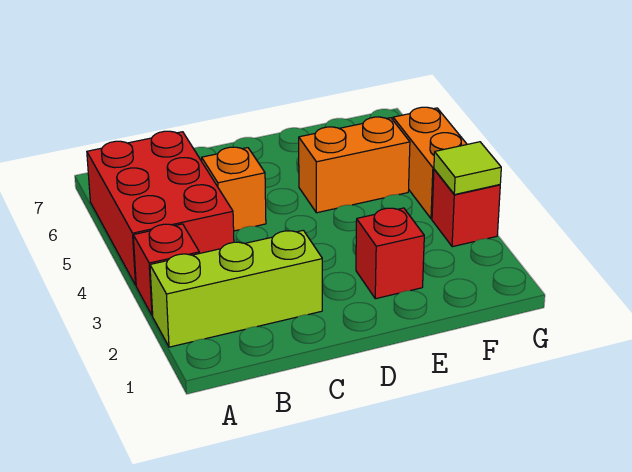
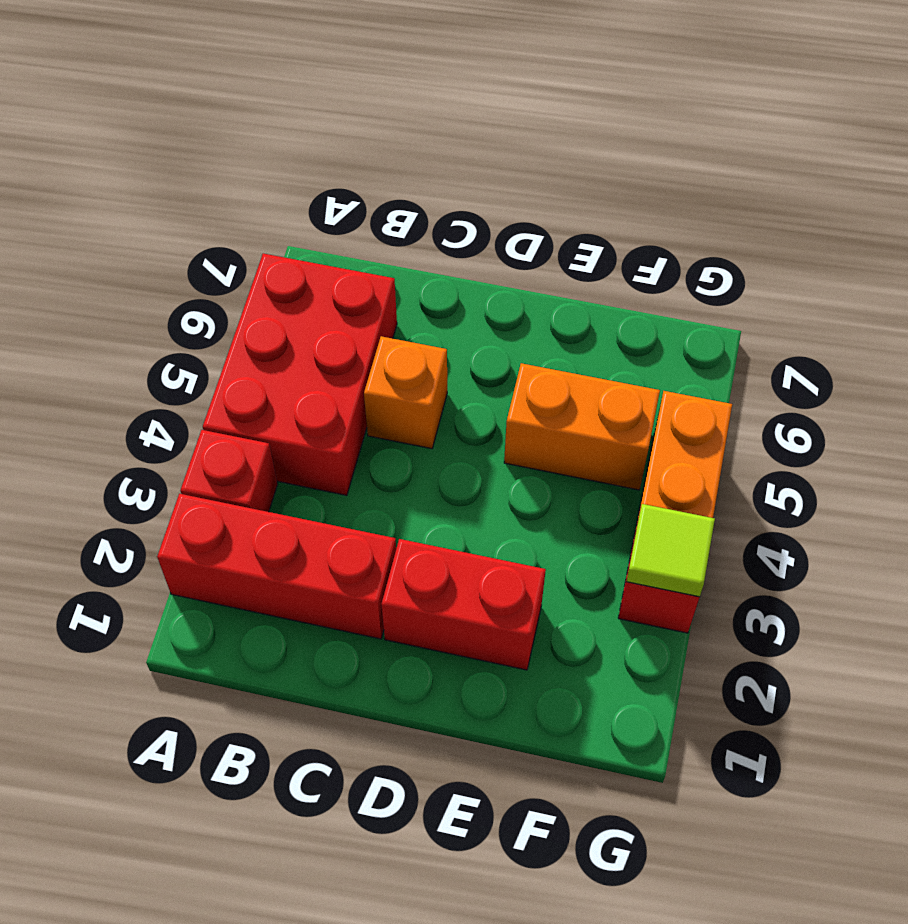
lime 1x3 brick [150,230,322,347] -> red 1x3 brick [157,494,396,639]
red 1x1 brick [356,208,424,299] -> red 1x2 brick [381,539,546,670]

